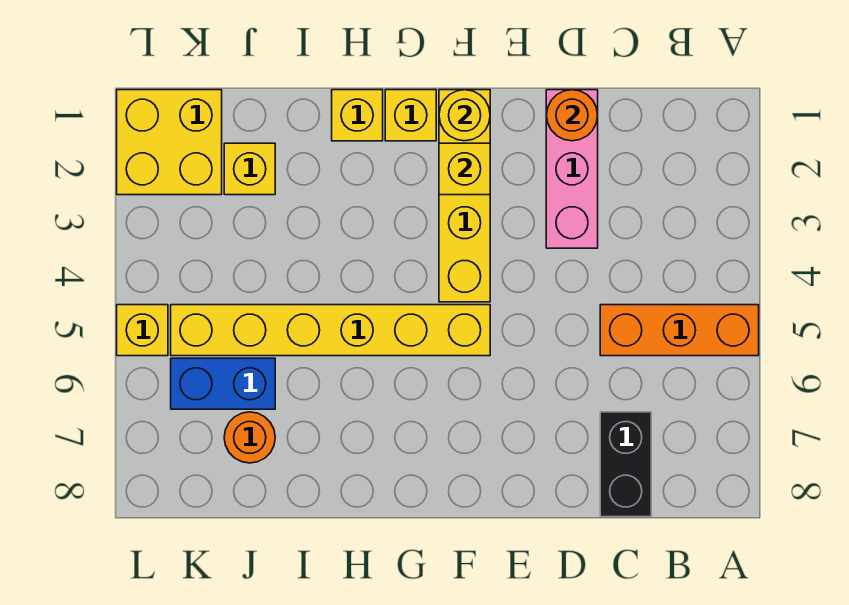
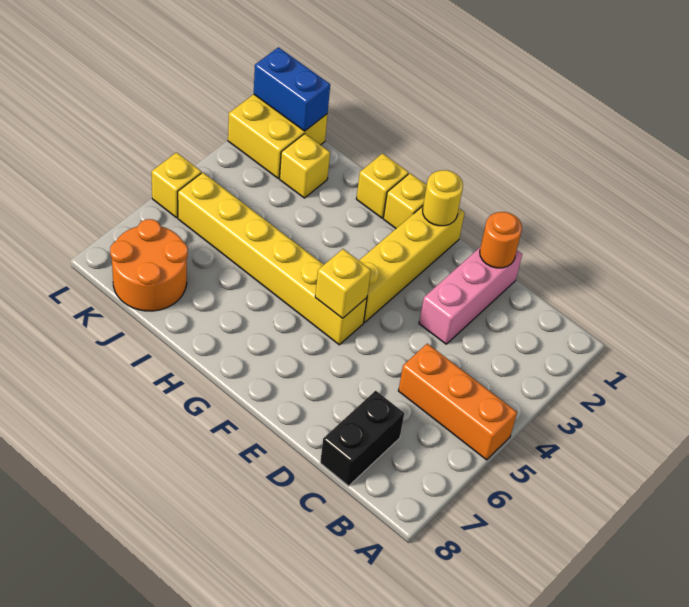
yellow 1x1 brick [439,143,490,195] -> yellow 1x1 brick moved to [315,249,371,318]
blue 1x2 brick [171,358,275,409] -> blue 1x2 brick moved to [254,47,330,131]
orange 1x1 round brick [224,412,275,463] -> orange 2x2 round brick [110,219,188,311]

